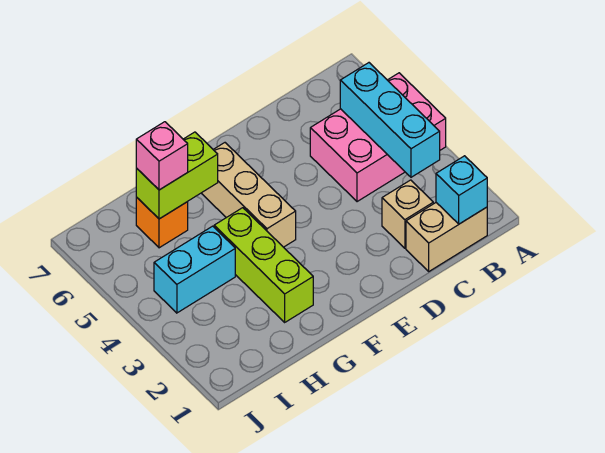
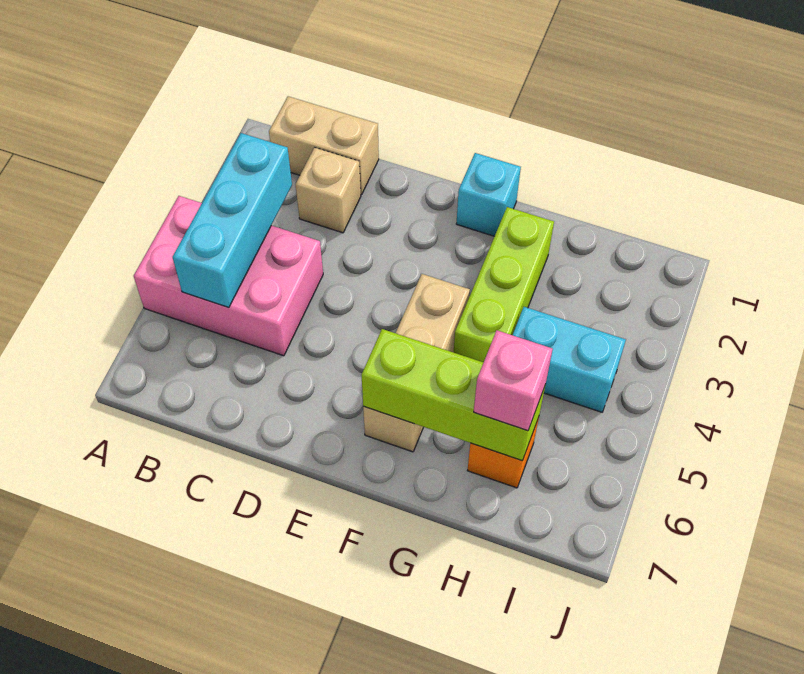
cyan 1x1 brick [436,156,487,224] -> cyan 1x1 brick moved to [456,153,521,236]
lime 1x2 brick [136,132,218,219] -> lime 1x3 brick [361,329,545,461]

